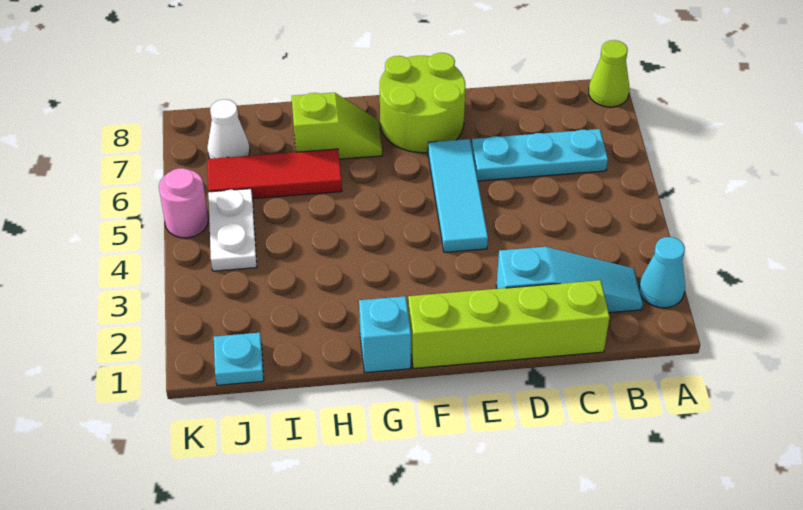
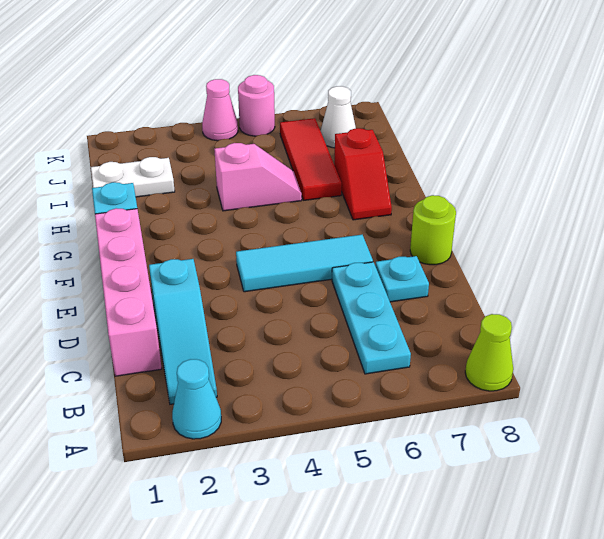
lime 1x4 brick [408,280,610,369] -> pink 1x4 brick [95,208,162,376]
lime 2x2 round brick [380,53,465,153] -> lime 1x1 round brick [410,195,456,265]
lime 1x2 slope [292,93,382,159] -> red 1x2 slope [334,128,392,220]
none -> pink 1x2 slope [214,143,302,211]
cyan 1x1 plate [214,333,264,385] -> cyan 1x1 plate moved to [375,256,429,302]
white 1x2 plate [208,189,257,271] -> white 1x2 plate moved to [91,157,175,197]
none -> pink 1x1 cone [202,79,238,141]

